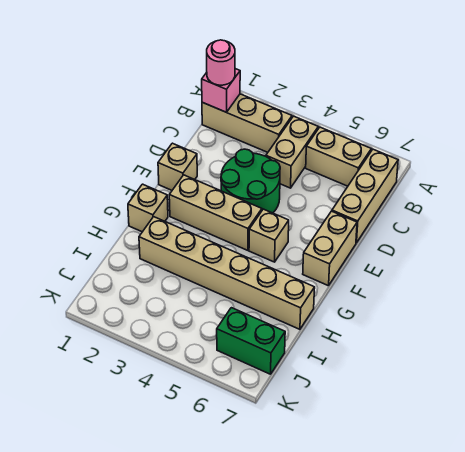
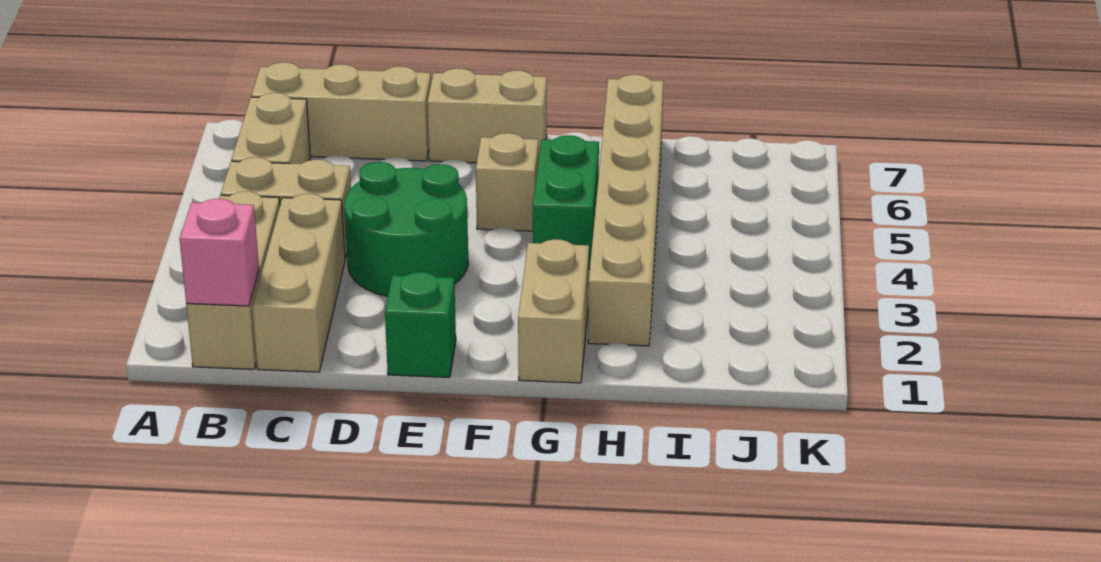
pink 1x1 round brick [207,40,235,85] -> none
tan 1x1 brick [158,143,197,190] -> green 1x1 brick [385,272,456,378]
tan 1x3 brick [169,175,262,250] -> tan 1x3 brick moved to [252,194,345,372]
tan 1x1 brick [128,184,168,232] -> tan 1x2 brick [518,239,589,383]
green 1x2 brick [217,308,285,374] -> green 1x2 brick moved to [533,135,599,269]

